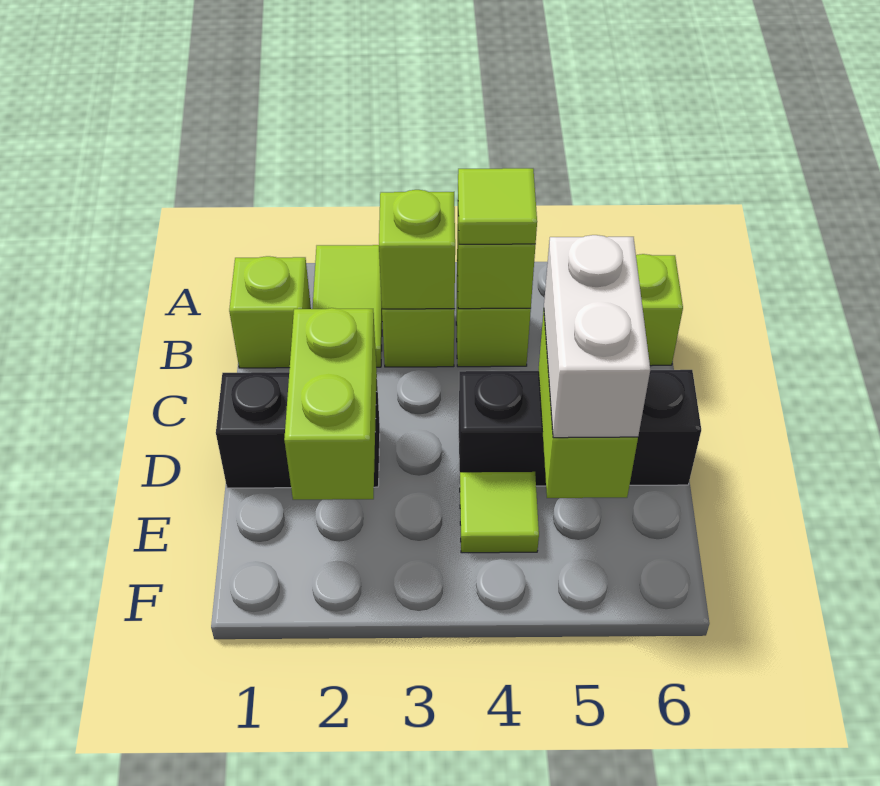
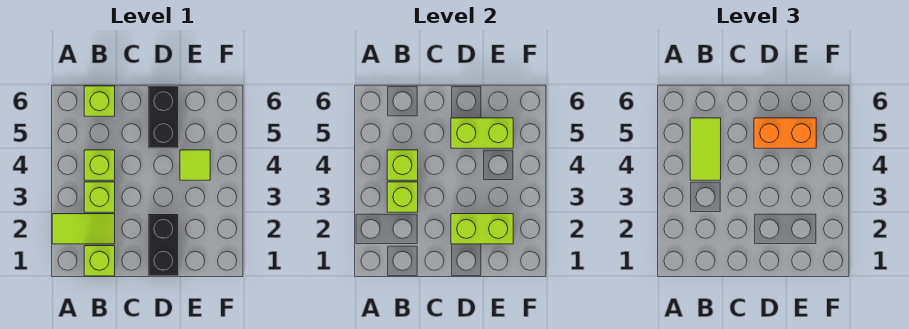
lime 1x1 tile [458,168,537,244] -> lime 1x2 tile [690,118,721,180]
black 1x3 brick [459,370,701,486] -> black 1x2 brick [148,86,179,148]
white 1x2 brick [544,235,650,438] -> orange 1x2 brick [754,118,816,148]

